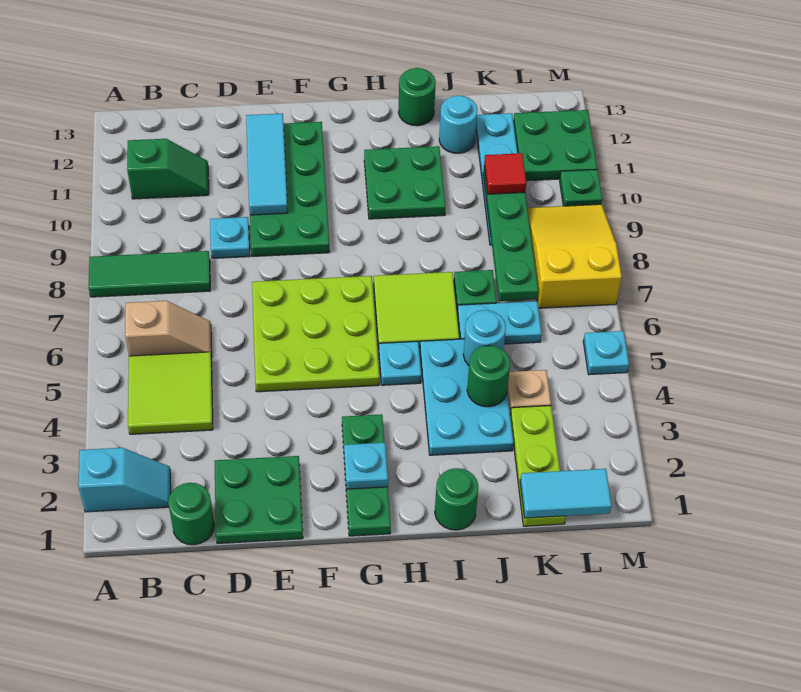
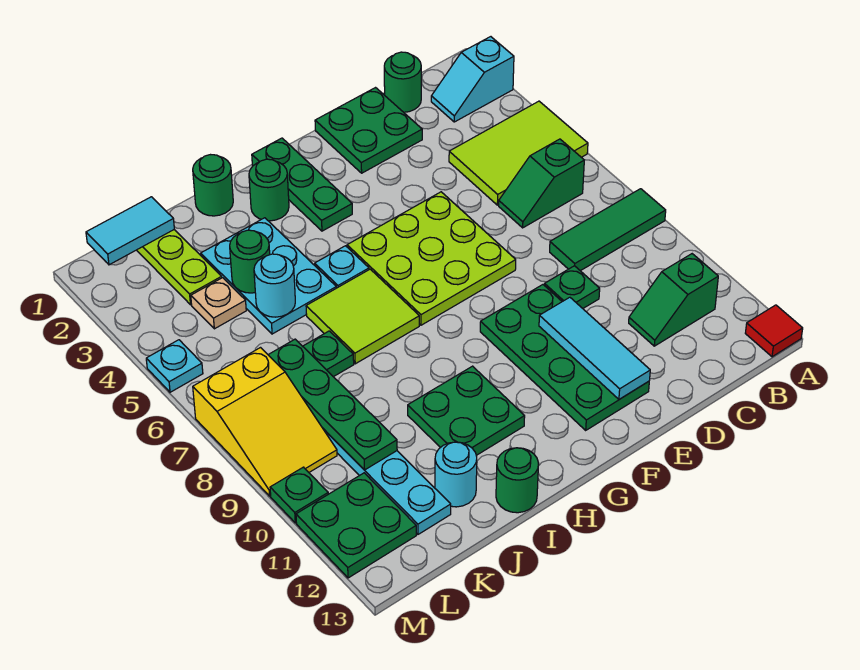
lime 2x2 tile [128,352,213,434] -> lime 2x3 tile [449,101,588,205]
tan 1x2 slope [125,301,212,359] -> green 1x2 slope [499,139,584,228]
cyan 1x1 plate [210,217,250,258] -> green 1x1 plate [544,266,600,308]
cyan 1x1 plate [344,443,388,489] -> none
none -> green 1x1 round brick [249,159,289,221]
cyan 1x2 plate [457,301,542,344] -> none
red 1x1 tile [484,153,526,194] -> red 1x1 tile moved to [745,305,803,357]

